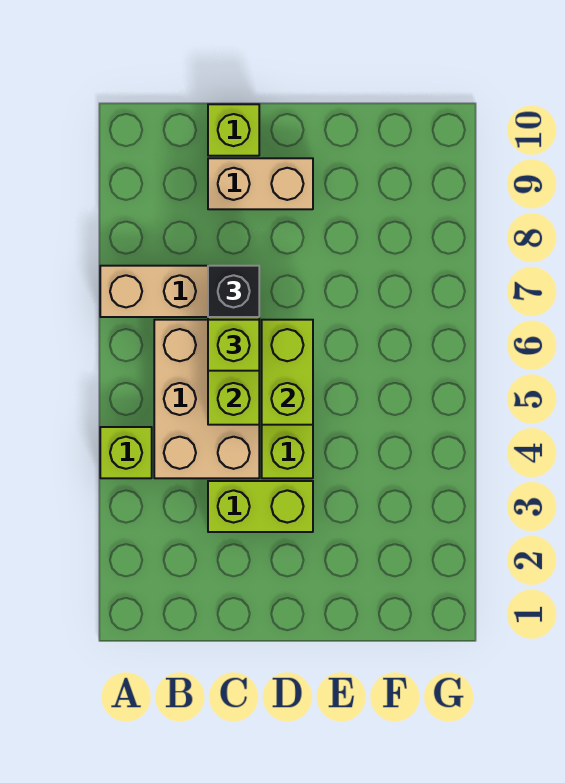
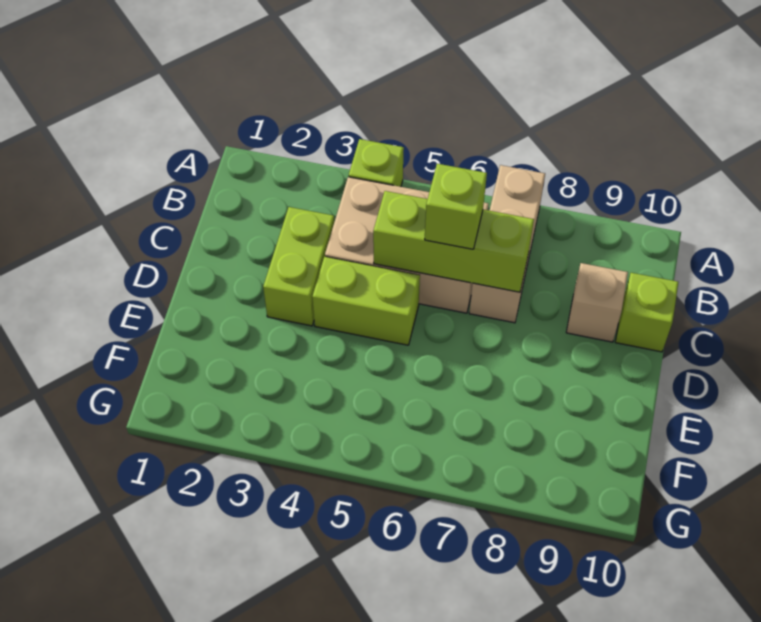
black 1x1 brick [208,266,259,317] -> none
tan 1x2 brick [208,158,313,209] -> tan 1x1 brick [566,263,628,342]
lime 1x2 brick [262,320,313,425] -> none

